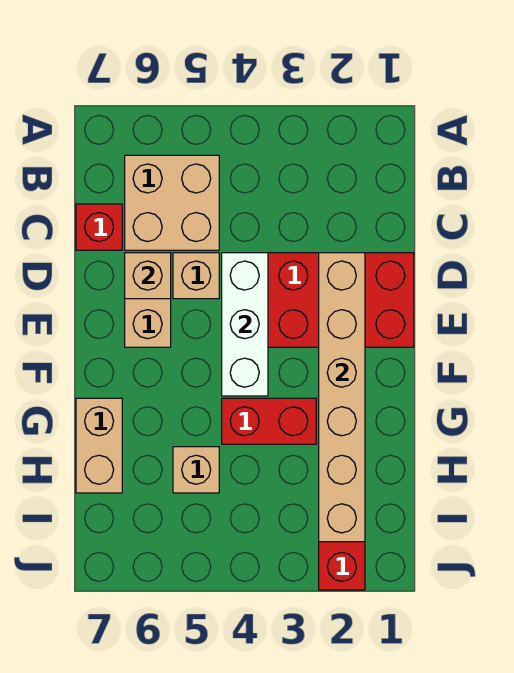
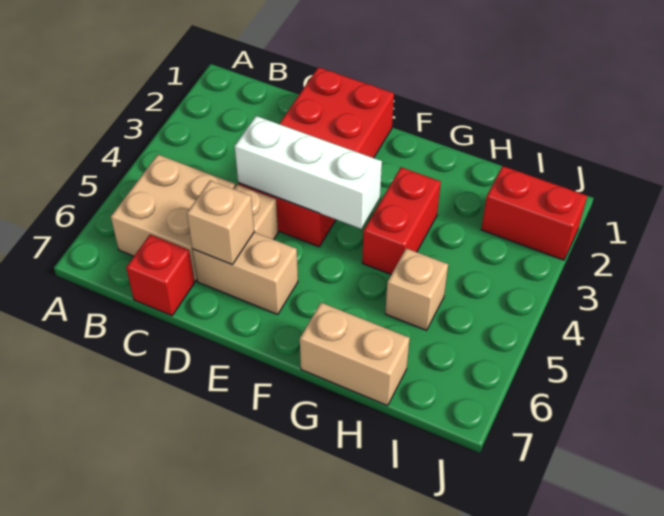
tan 1x6 brick [319,253,365,542] -> none

